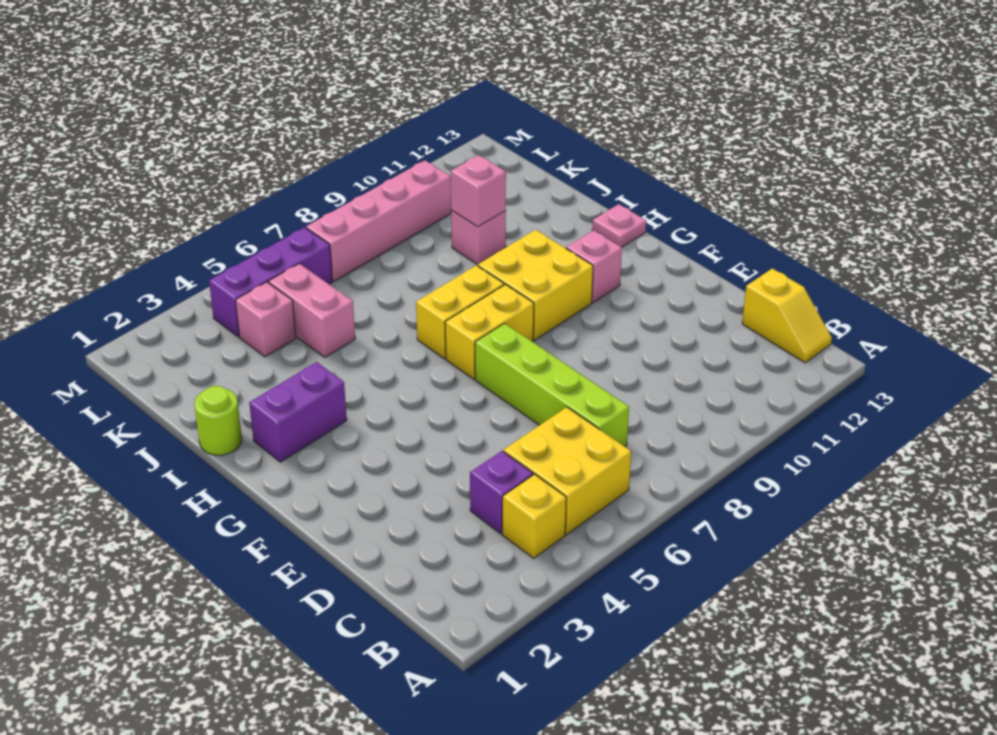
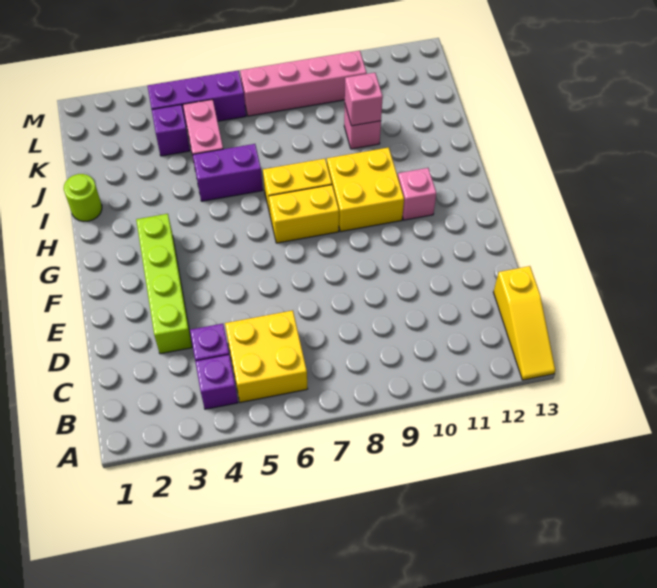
yellow 1x1 brick [502,474,566,558] -> purple 1x1 brick [195,355,238,409]
yellow 1x2 slope [742,268,832,363] -> yellow 1x3 slope [493,266,555,380]
lime 1x4 brick [475,323,629,446] -> lime 1x4 brick moved to [136,214,192,354]
purple 1x2 brick [249,362,347,462] -> purple 1x2 brick moved to [193,144,263,201]
pink 1x1 plate [592,204,646,247] -> none
pink 1x1 brick [235,282,296,357] -> purple 1x1 brick [152,105,190,156]

